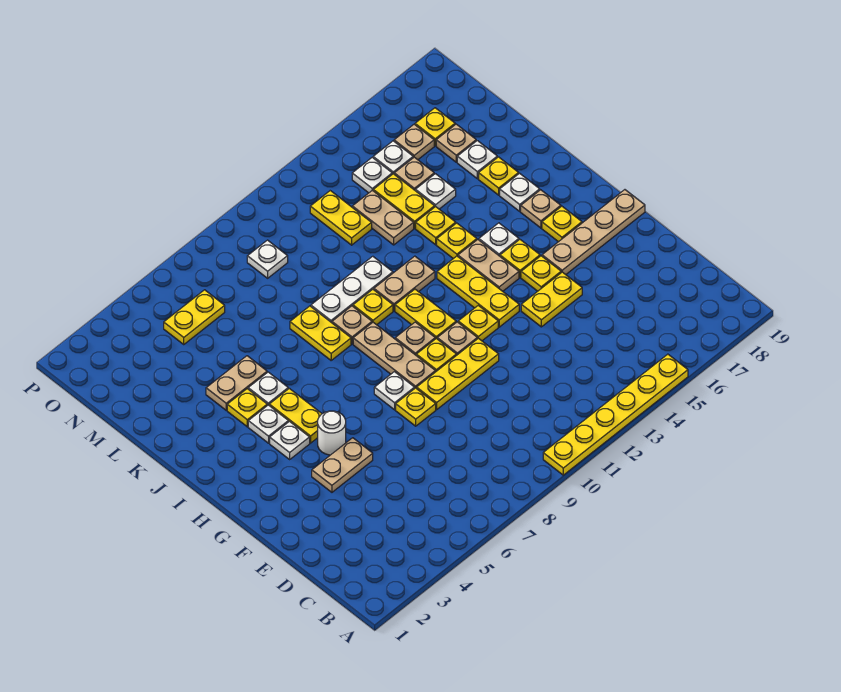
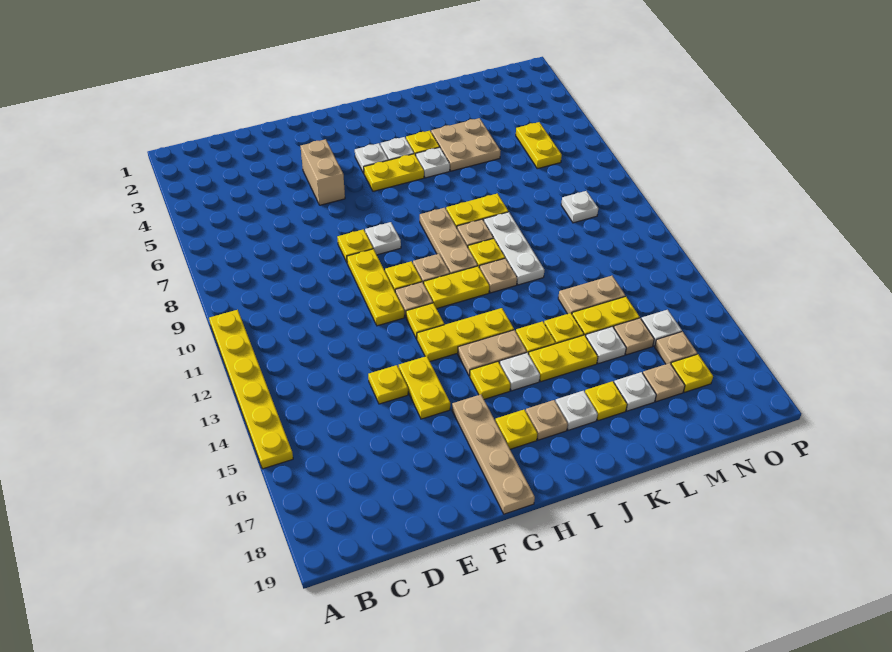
tan 1x2 plate [312,438,373,492] -> tan 1x2 brick [300,139,345,205]
white 1x1 round brick [318,411,346,455] -> none
tan 1x3 plate [353,322,436,389] -> tan 1x3 plate turned to [420,208,478,274]
yellow 1x1 plate [521,256,561,291] -> yellow 1x1 plate moved to [368,365,408,404]
tan 1x2 plate [374,256,435,311] -> tan 1x1 plate [479,258,517,293]
tan 1x2 plate [206,356,267,410] -> tan 2x2 plate [431,118,500,171]
yellow 1x2 plate [310,191,372,245] -> yellow 1x2 plate moved to [529,335,598,382]
white 1x1 plate [352,157,392,193] -> none

